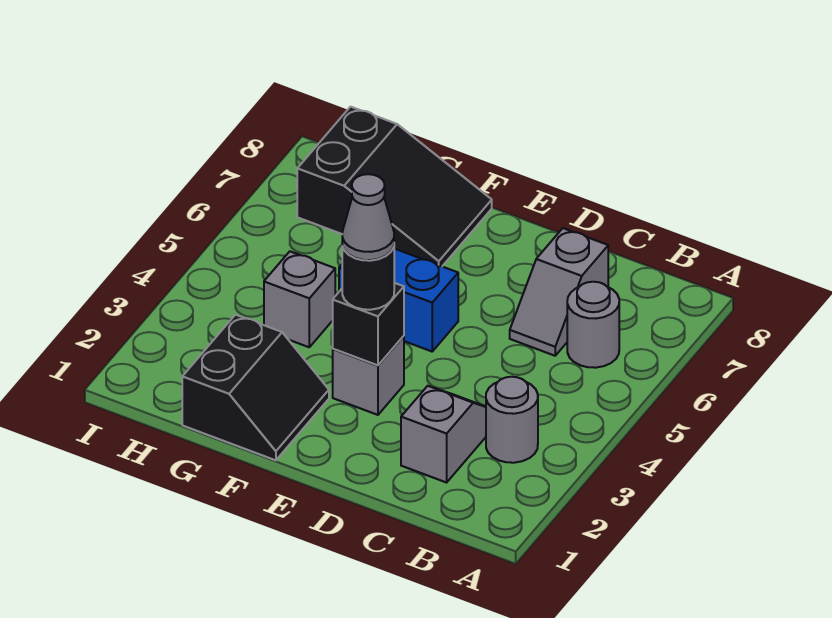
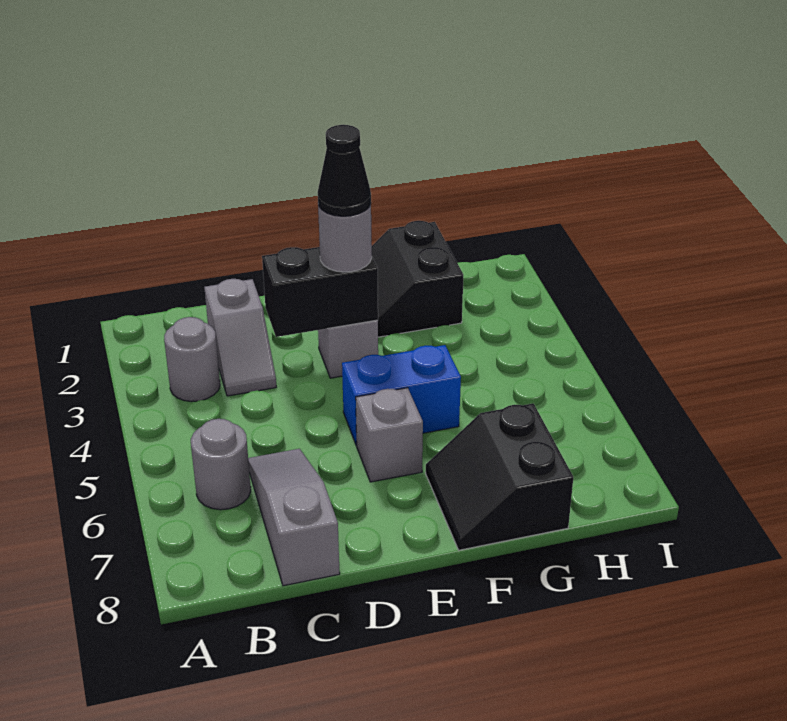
grey 1x2 slope [510,228,609,356] -> grey 1x3 slope [248,449,340,586]
black 1x1 brick [333,283,404,365] -> black 1x2 brick [262,247,378,337]
black 1x1 round brick [342,246,394,310] -> grey 1x1 round brick [318,204,372,272]
grey 1x1 cone [342,174,394,260] -> black 1x1 cone [318,125,371,216]
black 2x3 slope [297,107,492,266] -> black 2x2 slope [426,404,573,550]
grey 1x1 brick [264,251,335,347] -> grey 1x1 brick moved to [356,388,423,482]

